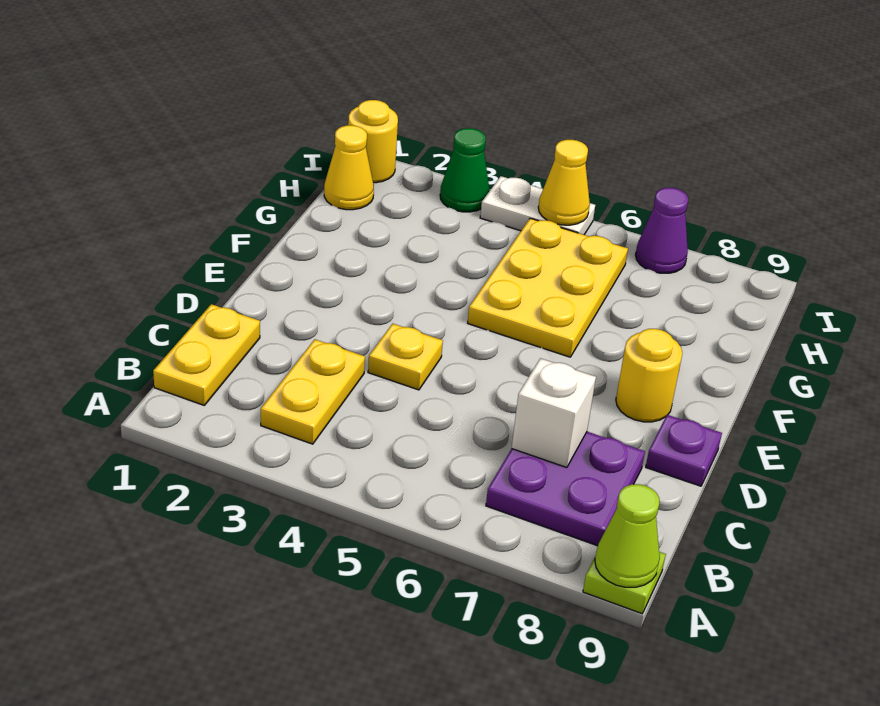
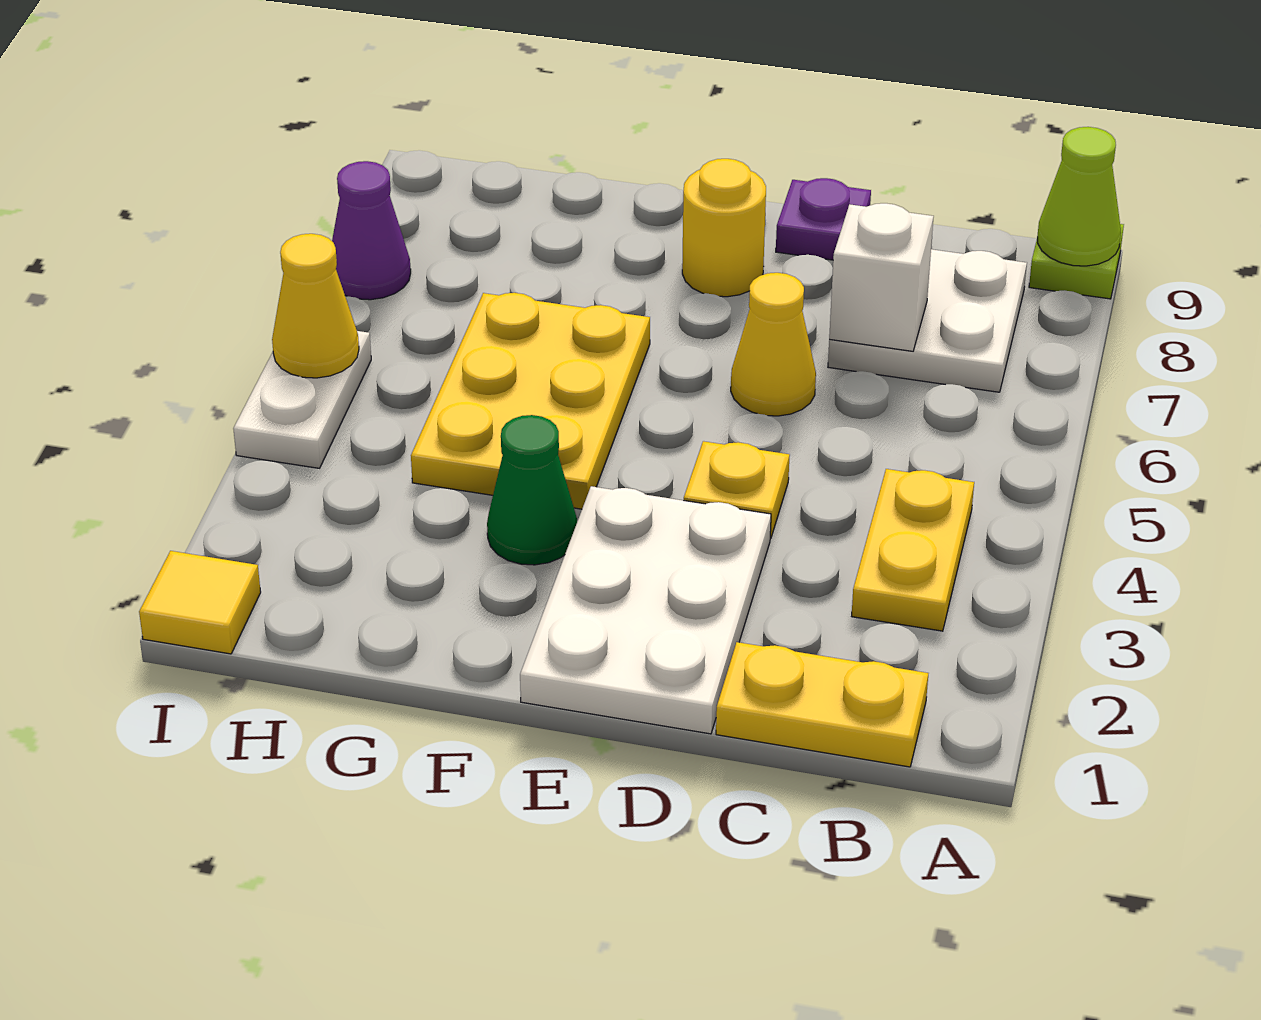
yellow 1x2 plate [261,339,365,444] -> yellow 1x2 plate turned to [852,469,974,631]
purple 2x2 plate [486,432,645,546] -> white 2x2 plate [828,249,1027,392]
none -> white 2x3 plate [520,486,771,734]
yellow 2x3 plate [468,218,628,357] -> yellow 2x3 plate turned to [411,293,650,509]
yellow 1x1 cone [324,125,374,210] -> yellow 1x1 cone moved to [731,273,816,416]
yellow 1x1 round brick [348,100,398,183] -> yellow 1x1 tile [139,551,261,654]
green 1x1 cone [440,128,490,212] -> green 1x1 cone moved to [487,415,577,565]

